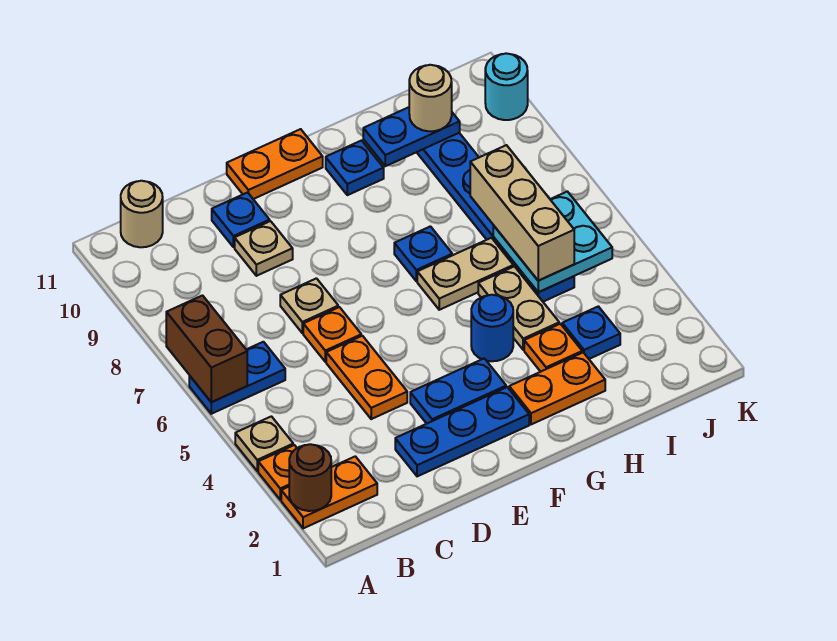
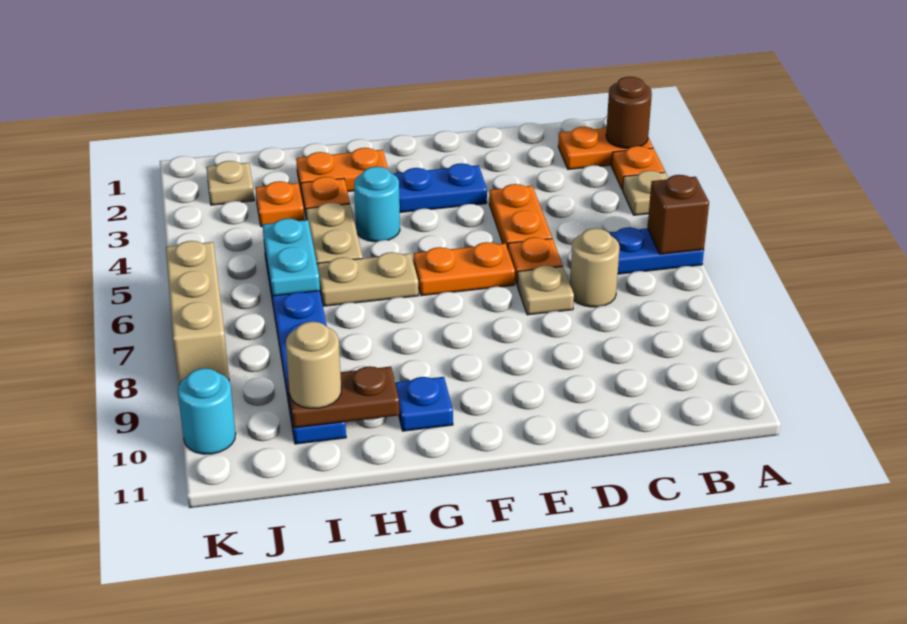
brown 1x2 brick [166,296,247,402] -> brown 1x1 brick [648,175,709,254]
tan 1x1 round brick [121,181,163,247] -> tan 1x1 round brick moved to [570,228,620,307]
blue 1x3 plate [395,387,529,476] -> none
tan 1x1 plate [235,221,293,276] -> tan 1x1 plate moved to [206,161,254,205]
blue 1x1 plate [212,192,270,247] -> none
orange 1x2 plate [227,129,323,199] -> orange 1x2 plate moved to [413,242,515,296]
blue 1x1 round brick [471,295,513,361] -> cyan 1x1 round brick [354,167,400,242]
blue 1x1 plate [394,226,452,281] -> none
blue 1x2 plate [363,107,460,166] -> brown 1x2 plate [287,366,399,428]
blue 1x1 plate [562,306,620,359] -> orange 1x1 plate [256,181,304,227]
cyan 2x2 plate [493,191,612,292] -> cyan 1x2 plate [263,219,320,296]
tan 1x3 brick [470,145,574,281] -> tan 1x3 brick moved to [166,241,229,384]

